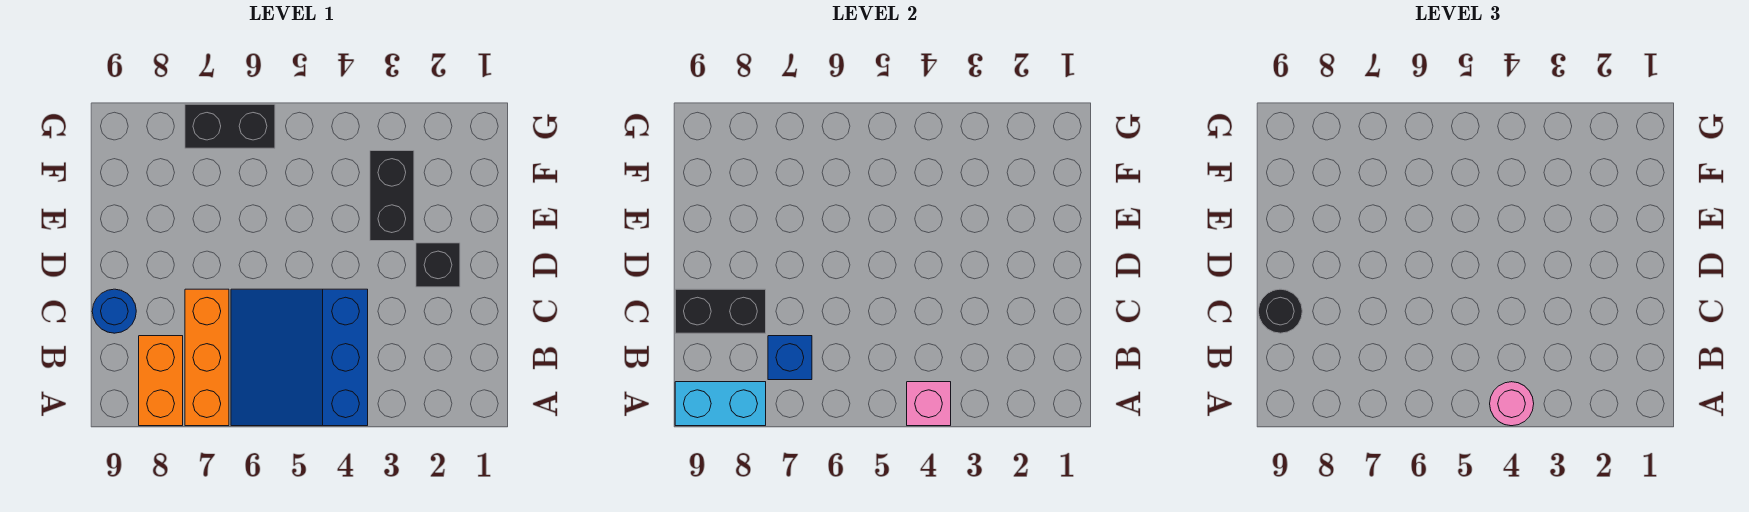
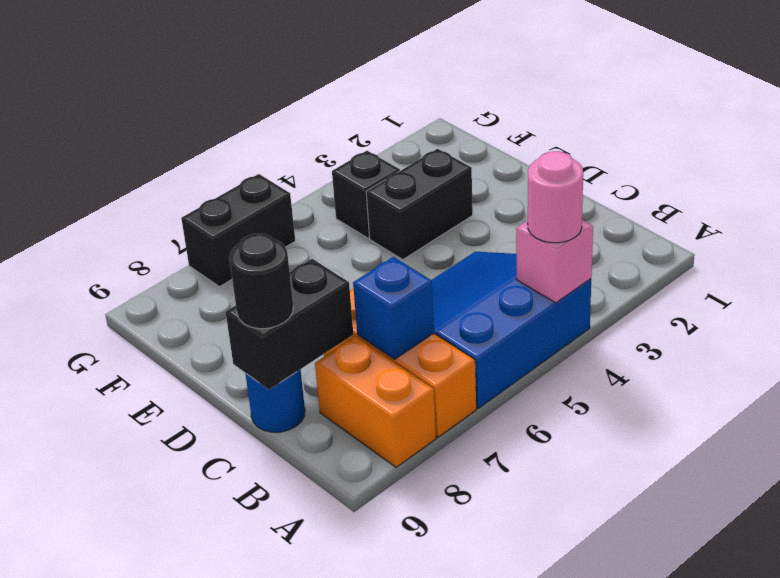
blue 3x3 slope [231,289,368,426] -> blue 3x3 slope turned to [432,252,591,408]
cyan 1x2 brick [675,382,766,426] -> none
black 1x1 brick [416,243,460,287] -> black 1x1 brick moved to [332,151,400,238]
black 1x2 brick [370,151,414,241] -> black 1x2 brick turned to [366,149,473,260]

